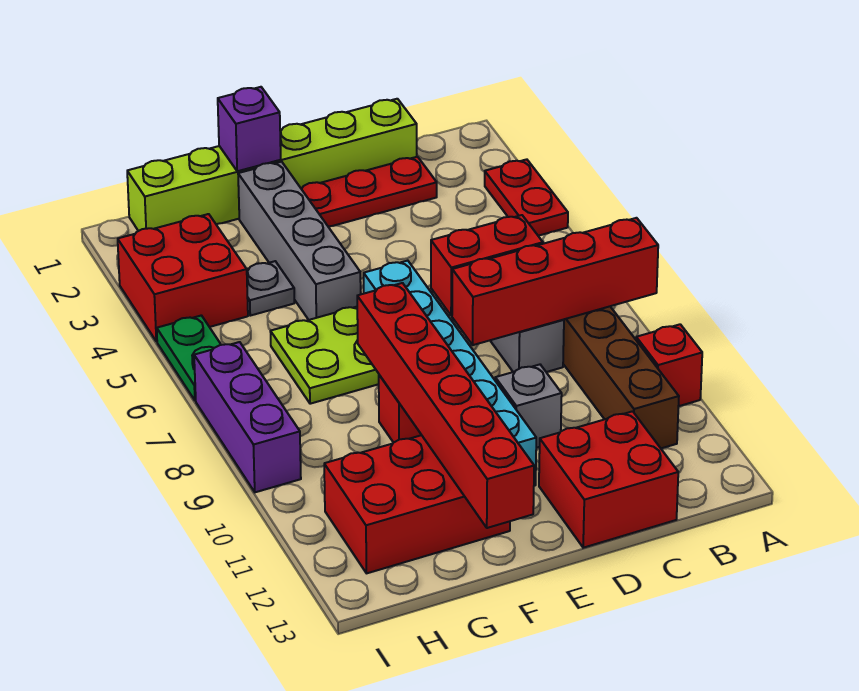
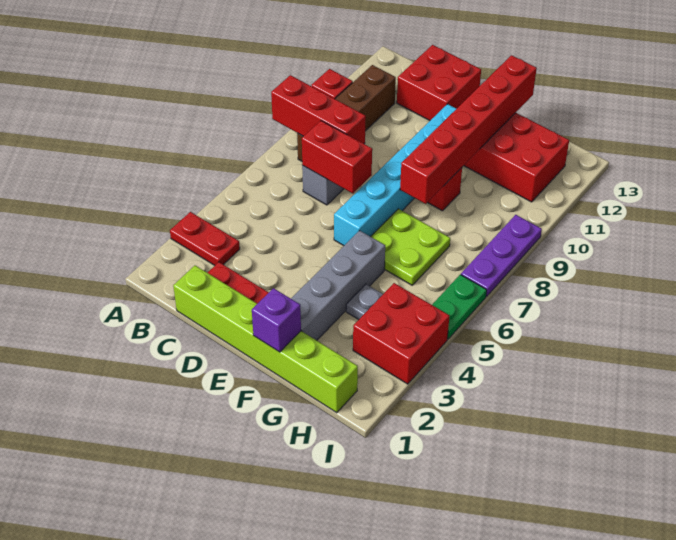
red 1x2 plate [485,159,568,236] -> red 1x2 plate turned to [170,212,240,265]
red 1x4 brick [452,218,658,345] -> red 1x3 brick [271,75,366,144]
grey 1x1 brick [495,365,562,448] -> none
purple 1x3 brick [194,342,301,492] -> purple 1x3 plate [461,215,542,296]

